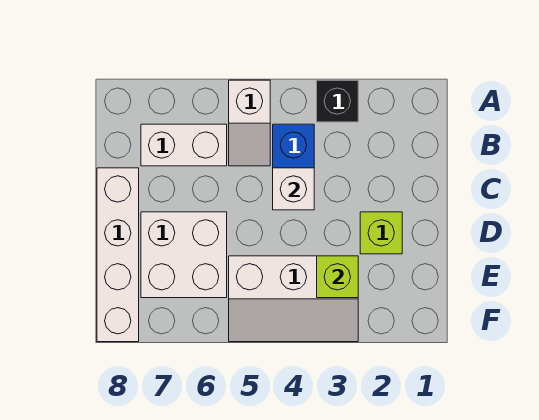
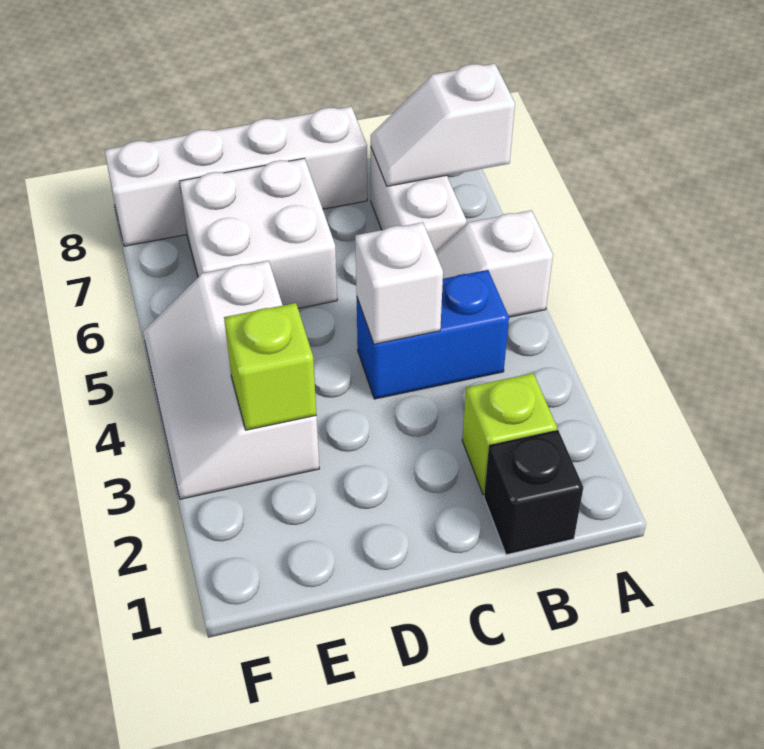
black 1x1 brick [317,80,358,122] -> black 1x1 brick moved to [484,430,583,555]
none -> white 1x2 slope [371,64,515,186]
lime 1x1 brick [360,212,402,254] -> lime 1x1 brick moved to [462,373,557,495]

